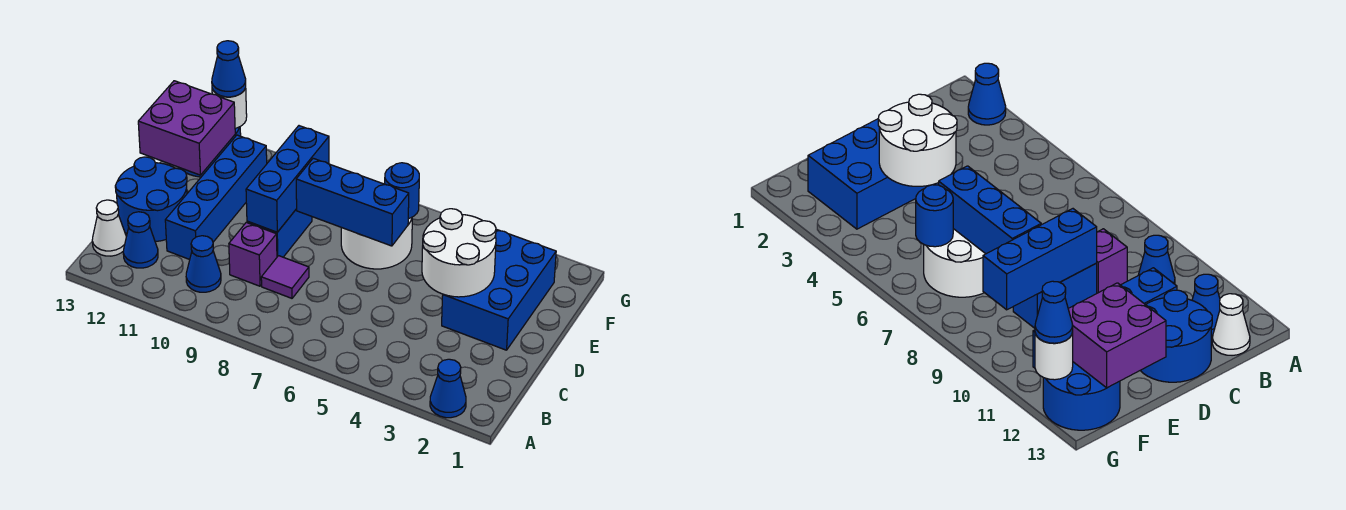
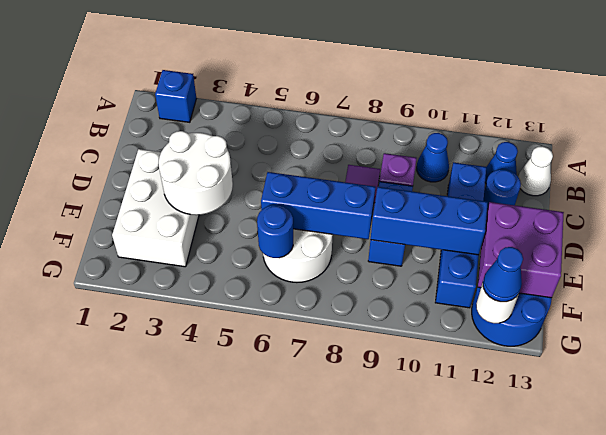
blue 1x1 cone [430,359,466,418] -> blue 1x1 brick [155,70,196,122]
blue 2x2 round brick [115,157,187,242] -> blue 1x1 round brick [484,169,521,209]
blue 2x3 brick [442,229,556,350] -> white 2x3 brick [112,149,199,267]
blue 1x3 brick [246,126,329,232] -> blue 1x3 brick turned to [371,187,488,255]

